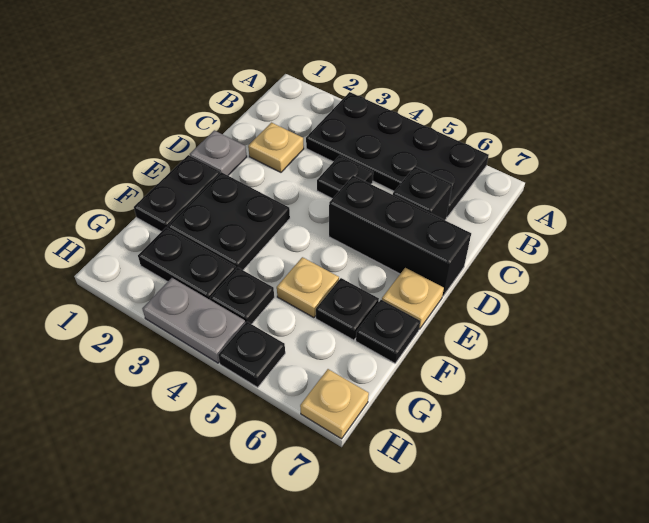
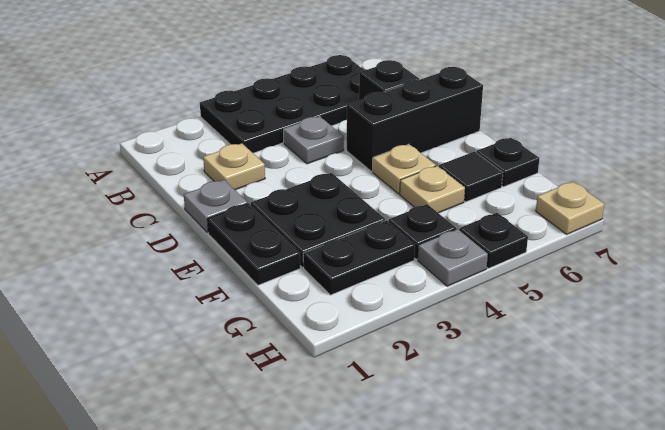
black 1x1 plate [317,155,373,199] -> grey 1x1 plate [284,117,344,164]
tan 1x1 plate [382,268,444,329] -> tan 1x1 plate moved to [373,144,436,194]
black 1x1 plate [316,278,379,340] -> black 1x1 tile [439,152,503,202]
grey 1x2 plate [142,278,245,363] -> grey 1x1 plate [418,229,488,286]

